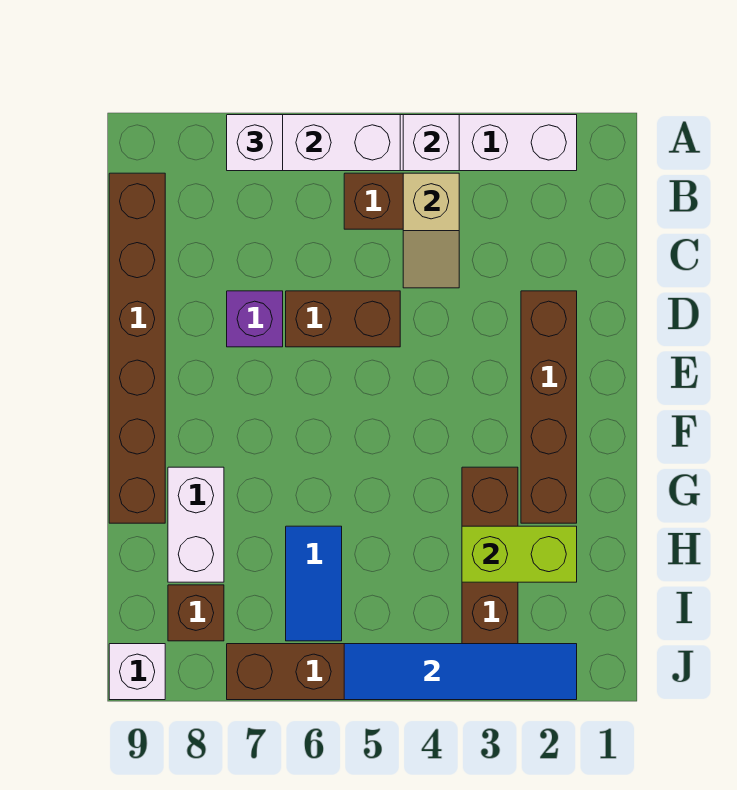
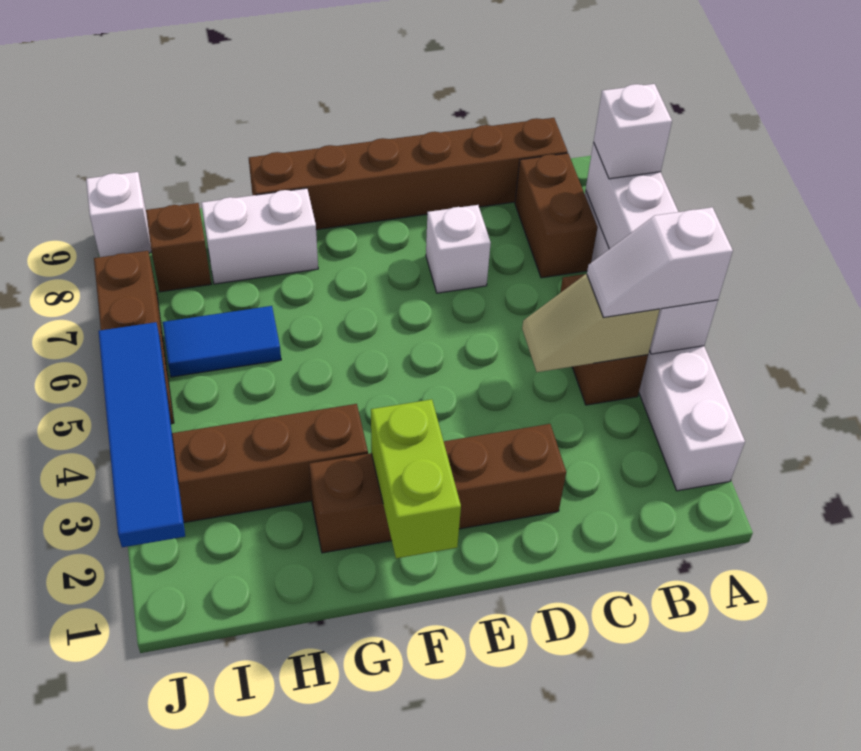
none -> white 1x2 slope [587,207,733,317]
brown 1x2 brick [286,291,400,347] -> brown 1x2 brick moved to [515,153,598,278]
purple 1x1 brick [227,291,283,347] -> white 1x1 brick [426,205,491,293]
lime 1x2 brick [462,526,577,582] -> lime 1x2 brick moved to [371,399,461,558]

